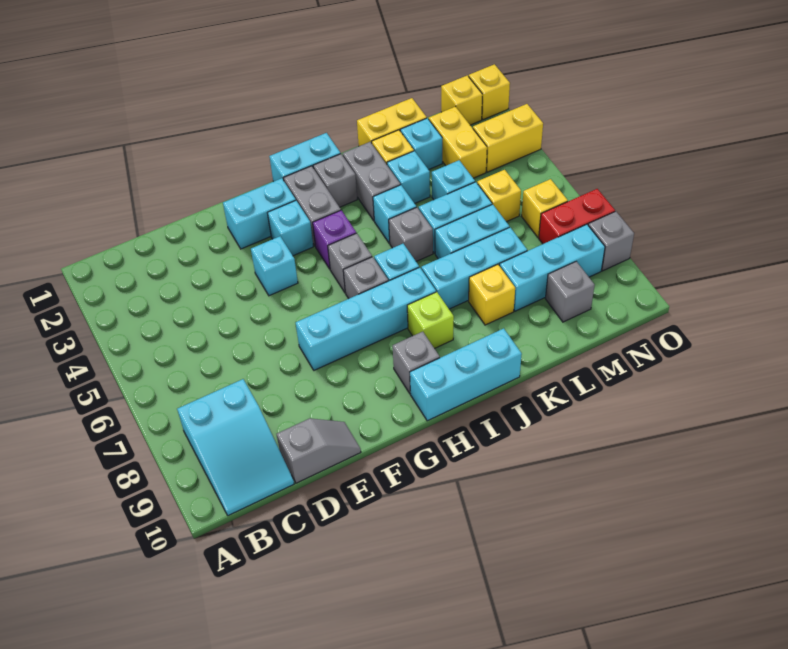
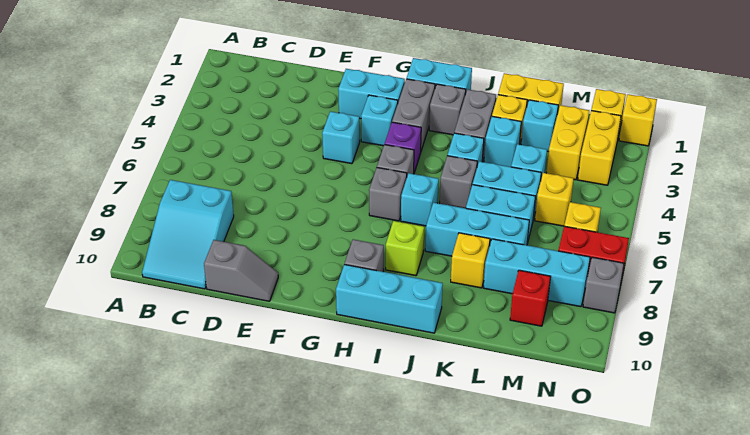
cyan 1x4 brick [295,267,436,370] -> none
grey 1x1 brick [545,261,595,322] -> red 1x1 brick [510,270,551,326]
yellow 1x2 brick [473,104,543,172] -> yellow 1x2 brick turned to [578,111,621,185]

